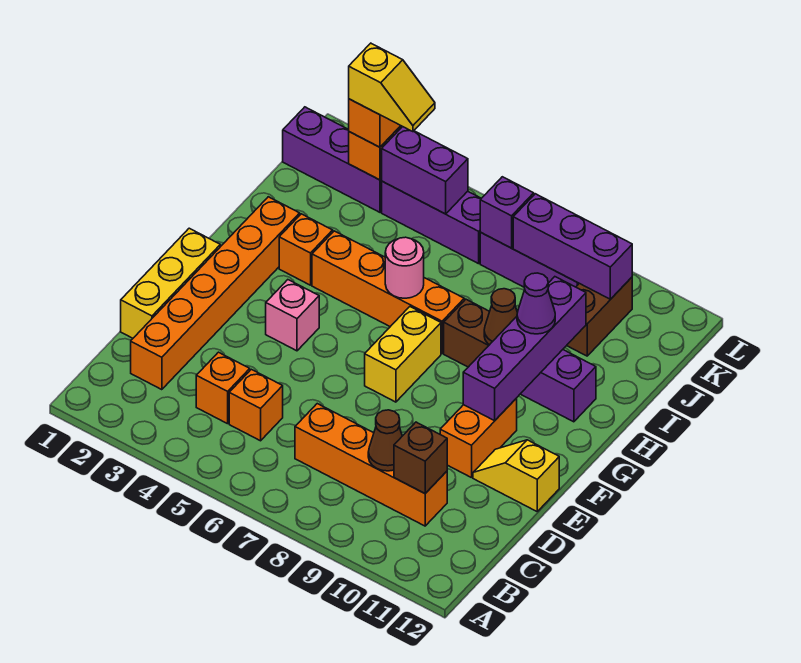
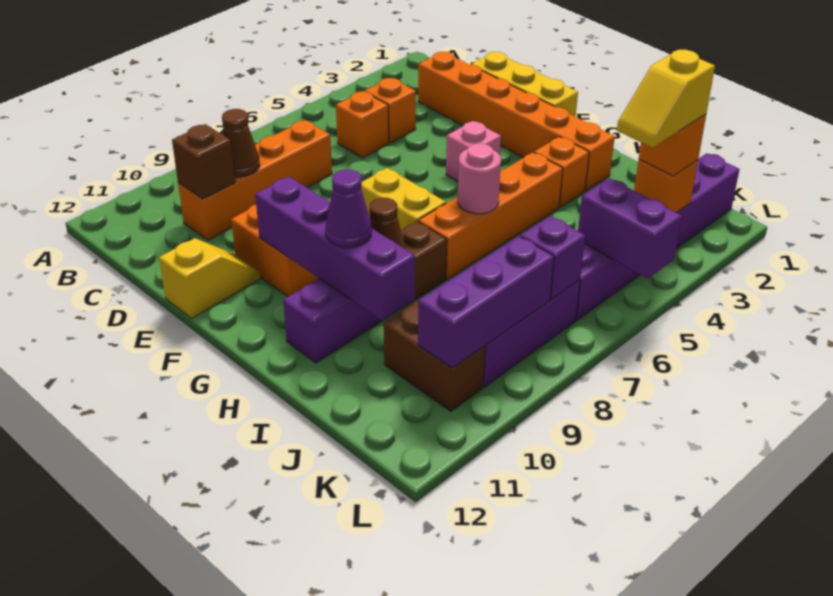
purple 1x2 brick [381,127,468,214] -> purple 1x2 brick turned to [578,178,682,279]

